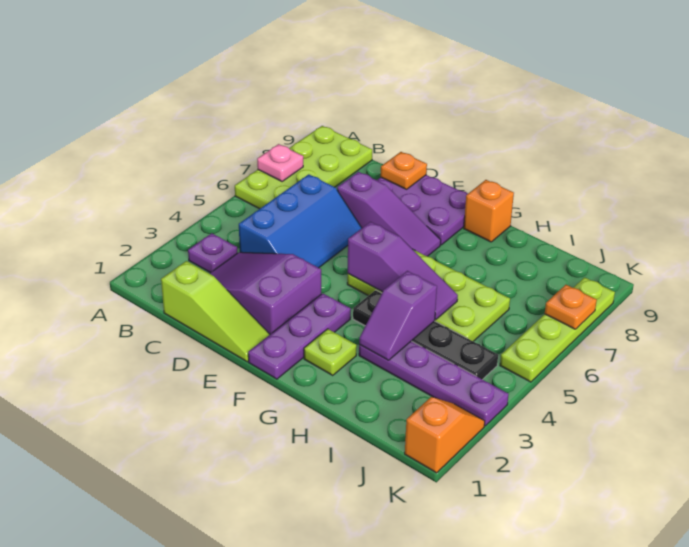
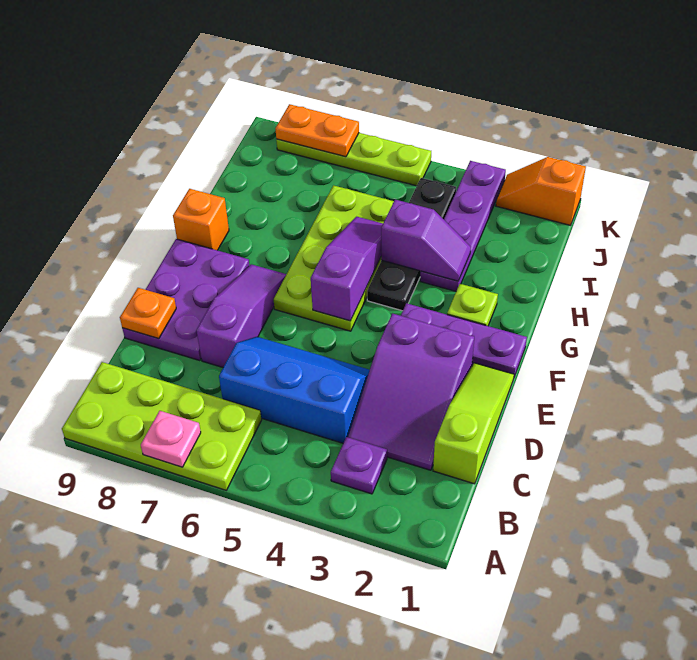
orange 1x1 plate [545,285,597,329] -> orange 1x2 plate [275,104,359,157]

